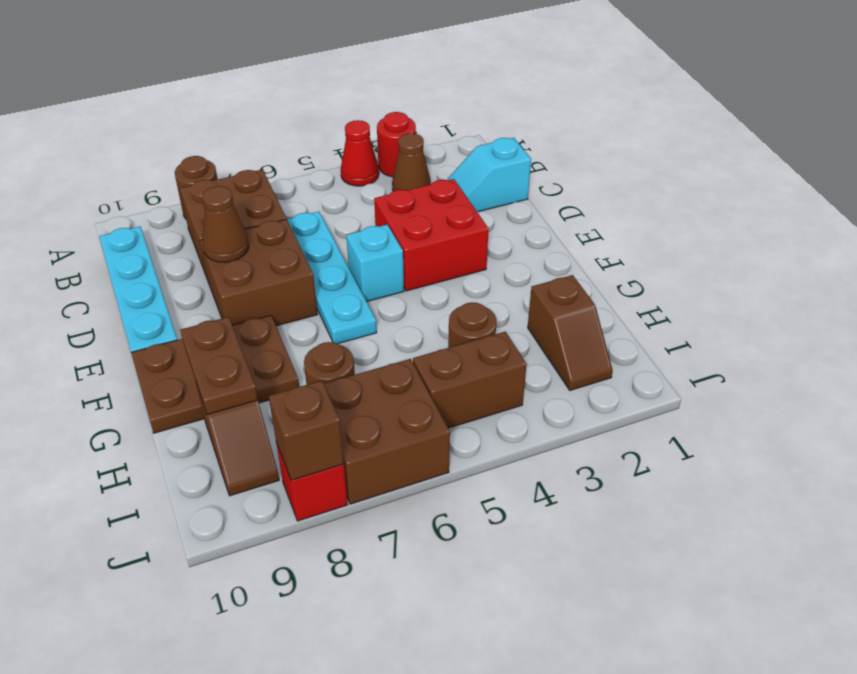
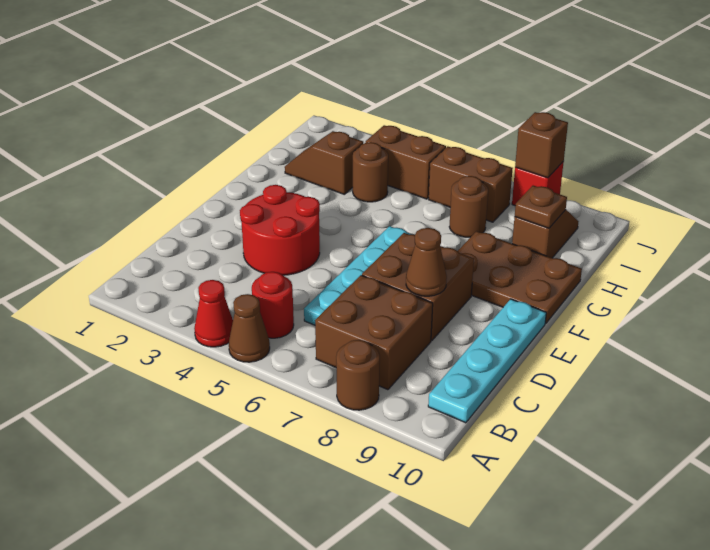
red 1x1 round brick [377,112,416,177] -> red 1x1 round brick moved to [252,272,294,338]
brown 1x1 cone [392,133,431,191] -> brown 1x1 cone moved to [229,294,270,362]
cyan 1x2 slope [447,138,531,212] -> none
red 2x2 brick [374,179,489,291] -> red 2x2 round brick [240,185,320,275]
cyan 1x1 brick [346,225,404,302] -> none
brown 1x2 plate [180,317,258,415] -> brown 1x1 plate [515,186,567,228]
brown 1x2 slope [528,275,613,390] -> brown 1x2 slope turned to [285,131,363,194]
brown 2x2 brick [324,359,450,504] -> brown 1x2 brick [429,146,513,222]

